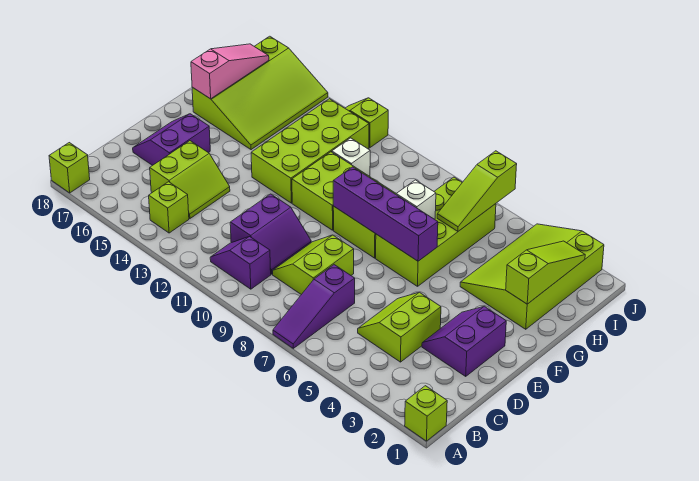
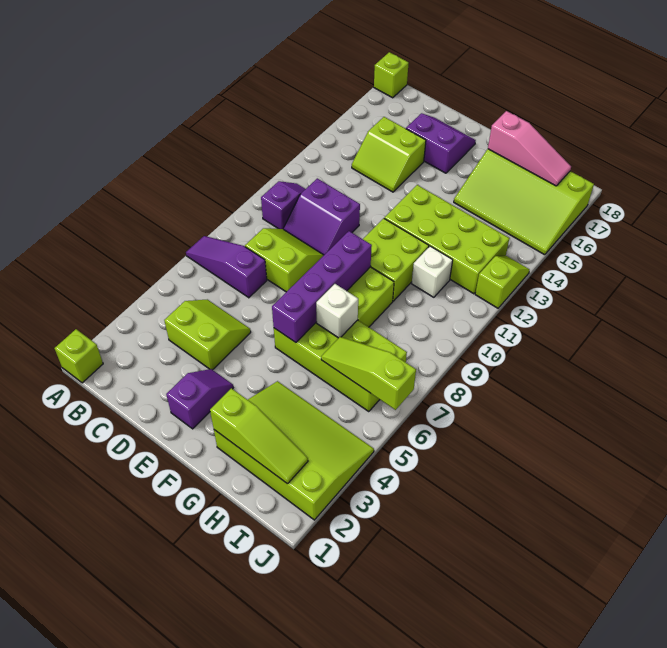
lime 1x1 brick [149,182,189,233] -> none
purple 2x2 slope [422,306,506,376] -> purple 1x2 slope [166,369,233,429]

